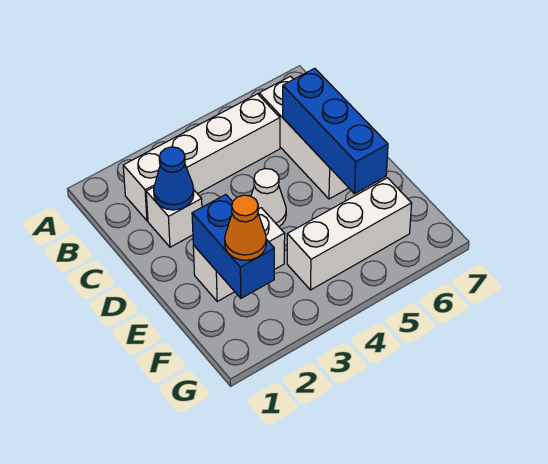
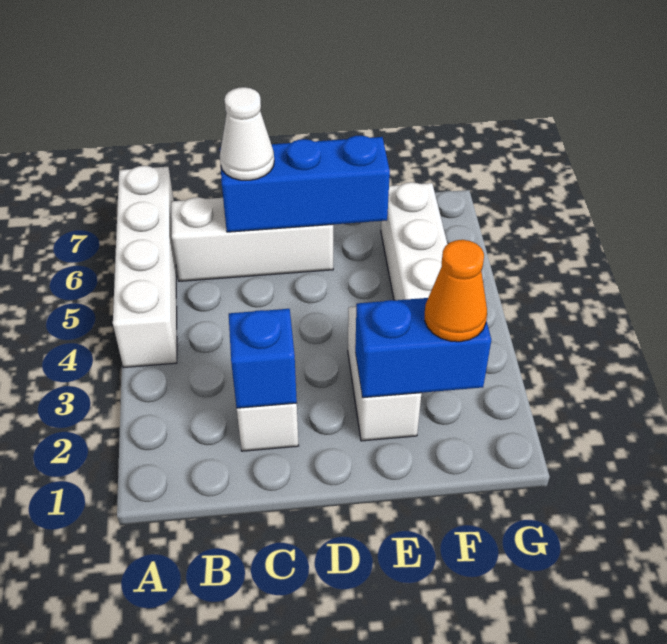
white 1x4 brick [123,94,280,221] -> white 1x4 brick moved to [113,166,177,368]
blue 1x1 cone [154,147,194,210] -> blue 1x1 brick [229,309,297,408]
white 1x1 cone [251,169,286,226] -> white 1x1 cone moved to [220,87,274,180]

